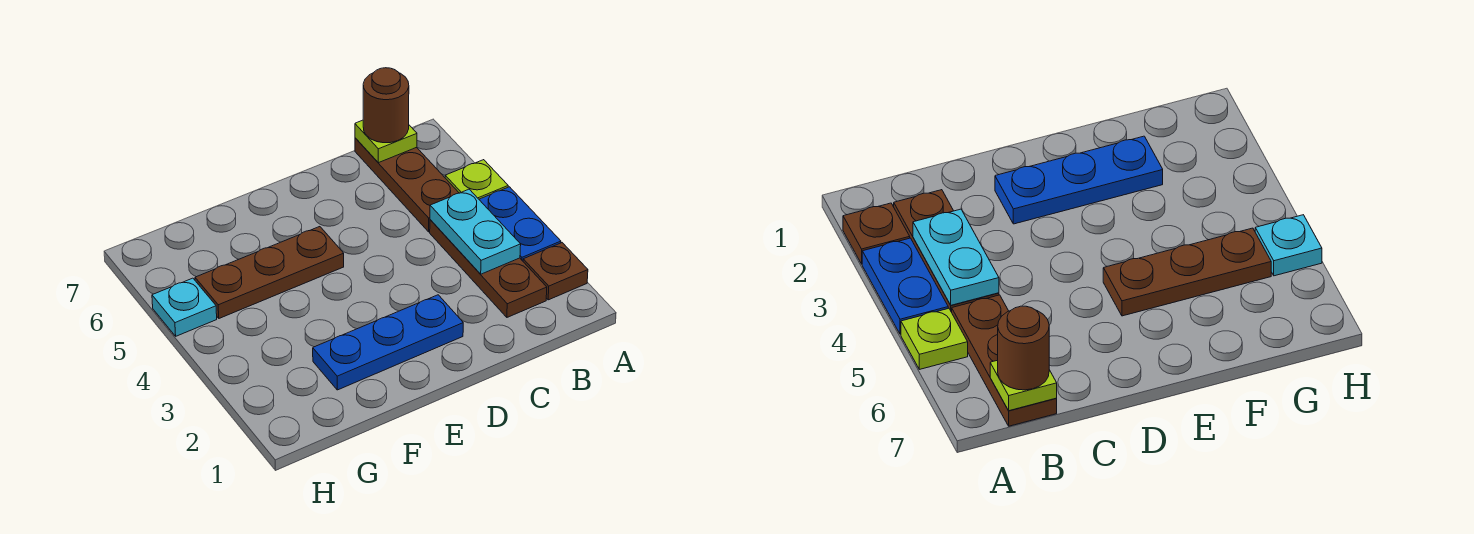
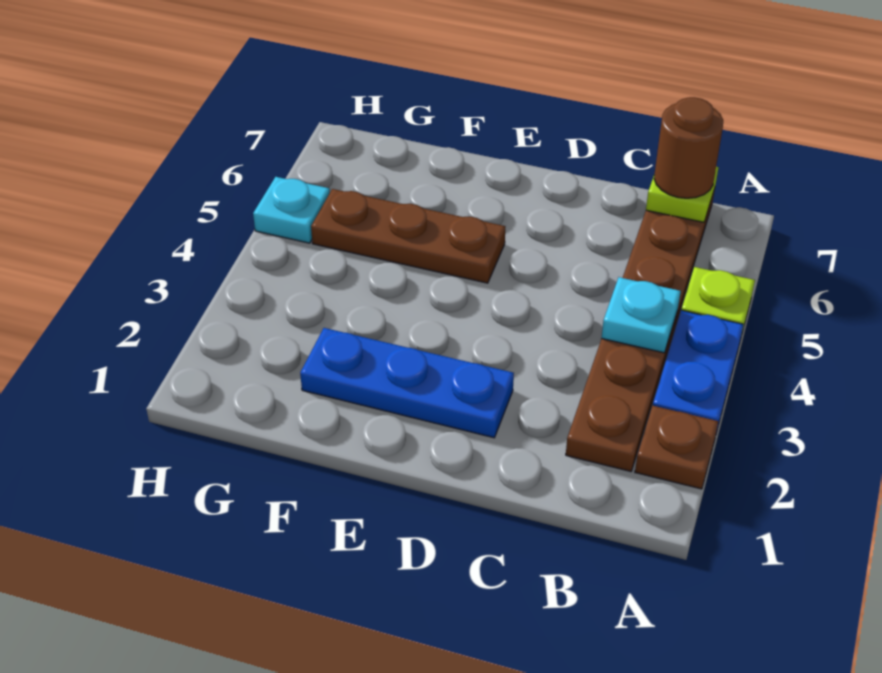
cyan 1x2 plate [430,189,521,274] -> cyan 1x1 plate [601,277,681,353]

